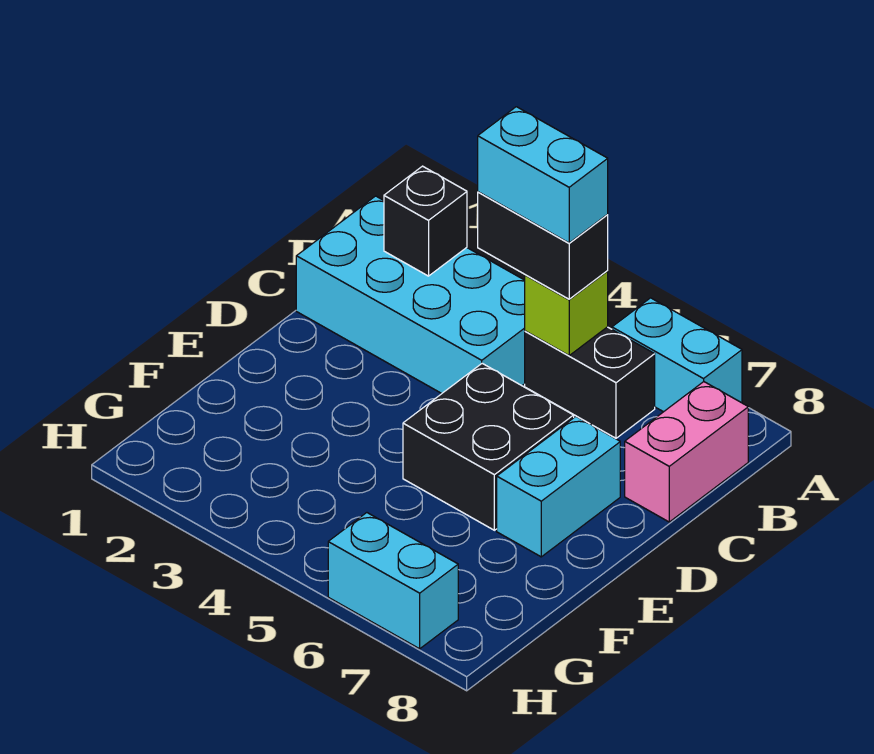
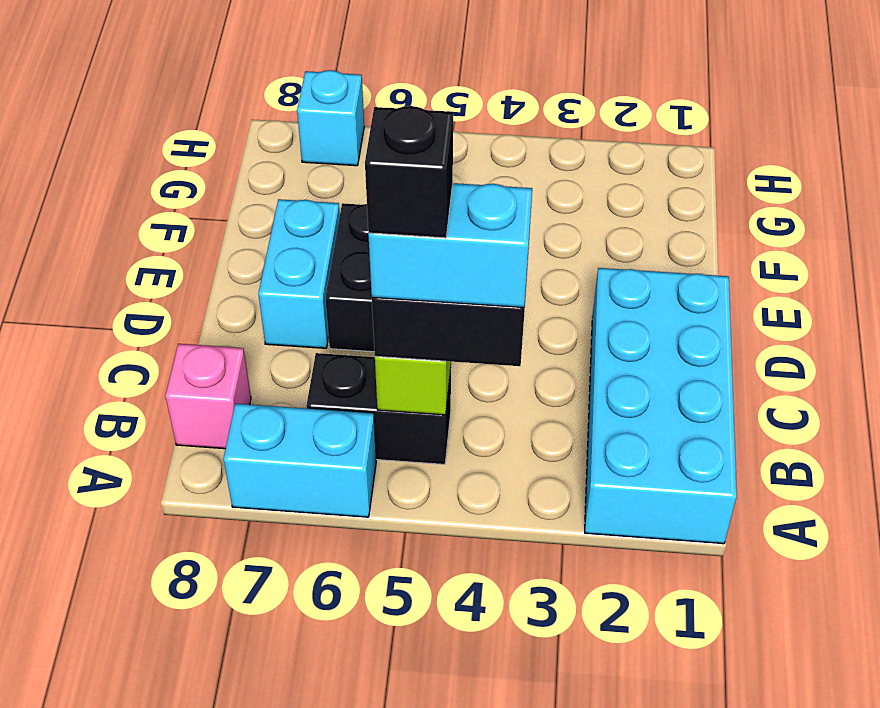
cyan 2x4 brick [296,196,525,393] -> cyan 2x4 brick turned to [585,268,737,544]
black 1x1 brick [384,166,467,276] -> black 1x1 brick moved to [365,106,453,238]
pink 1x2 brick [625,382,748,522] -> pink 1x1 brick [165,344,251,449]
cyan 1x2 brick [328,513,458,649] -> cyan 1x1 brick [297,70,364,166]

